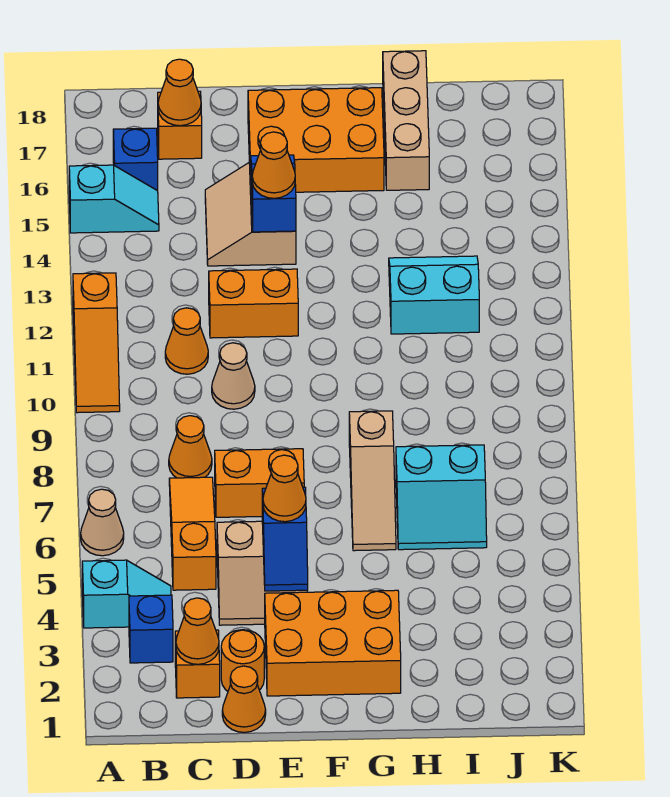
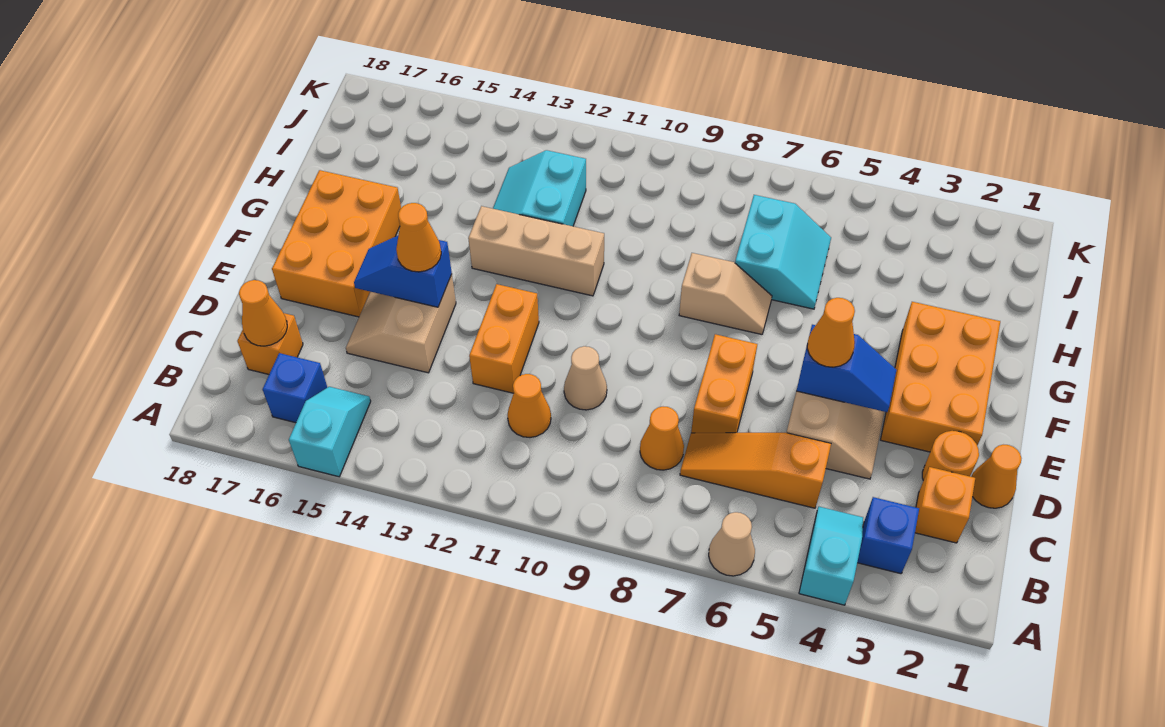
orange 1x3 slope [73,273,120,413] -> none
orange 1x1 cone [176,598,219,664] -> none
tan 2x2 slope [205,162,296,266] -> tan 2x2 slope turned to [346,274,456,373]
tan 1x3 slope [349,411,396,551] -> tan 1x2 slope [679,253,772,334]
tan 1x3 brick [383,51,429,190] -> tan 1x3 brick moved to [468,206,604,296]

